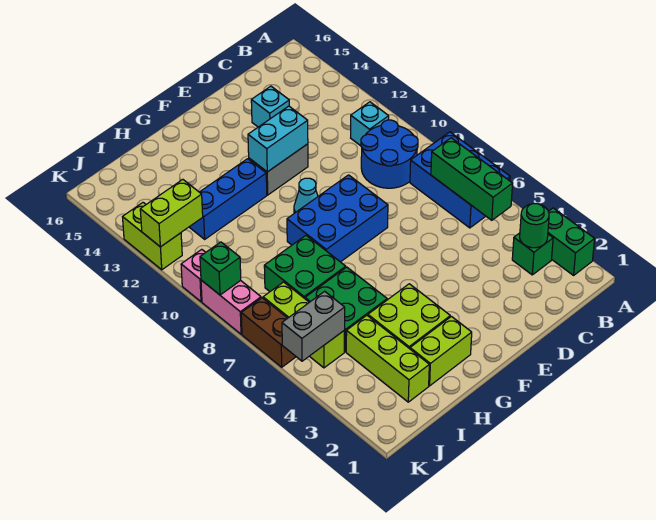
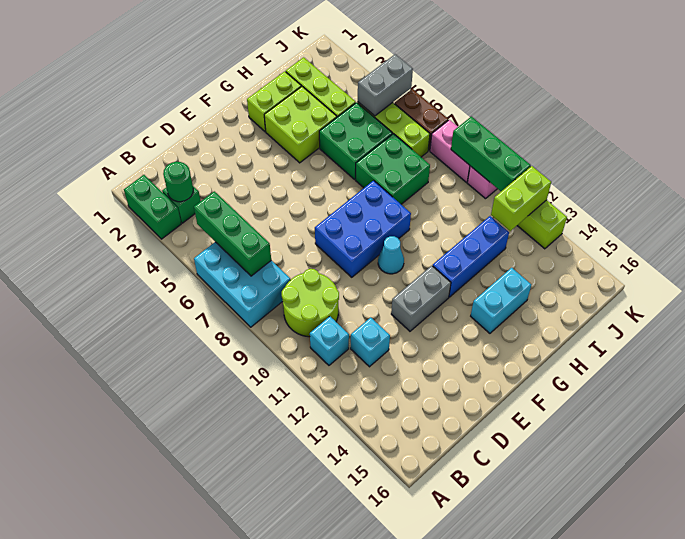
blue 2x3 brick [410,132,510,228] -> cyan 2x3 brick [194,242,290,327]
blue 2x2 round brick [361,120,418,188] -> lime 2x2 round brick [282,269,339,337]
cyan 1x1 brick [251,86,289,127] -> cyan 1x1 brick moved to [351,317,390,367]
cyan 1x2 brick [248,106,308,172] -> cyan 1x2 brick moved to [471,268,531,333]
green 1x1 brick [200,242,241,295] -> green 1x3 brick [451,117,531,191]

